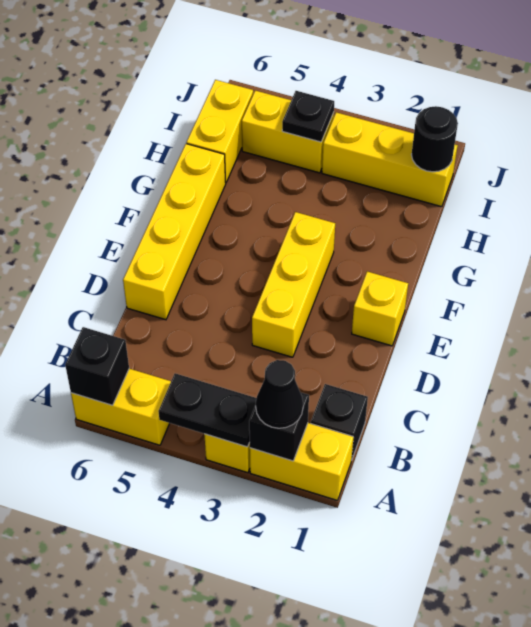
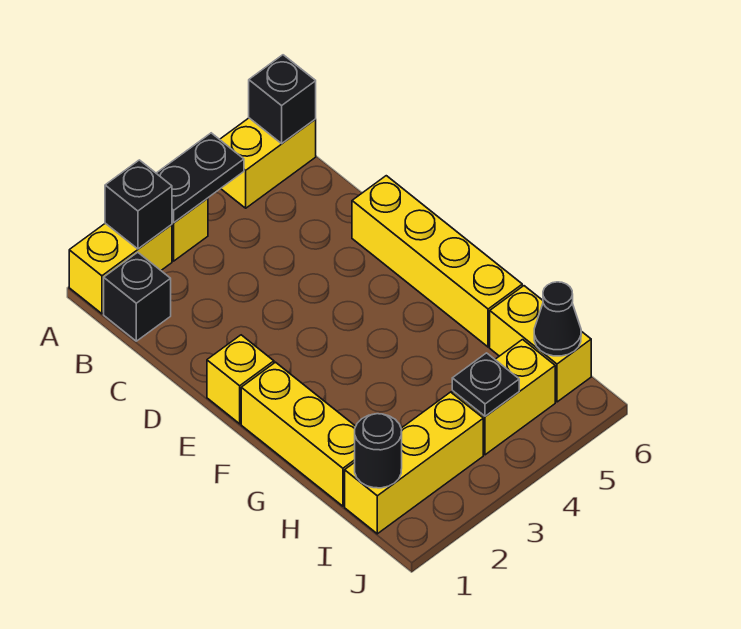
black 1x1 cone [256,360,303,428] -> black 1x1 cone moved to [534,282,581,356]
yellow 1x3 brick [252,212,335,357] -> yellow 1x3 brick moved to [241,362,356,506]

